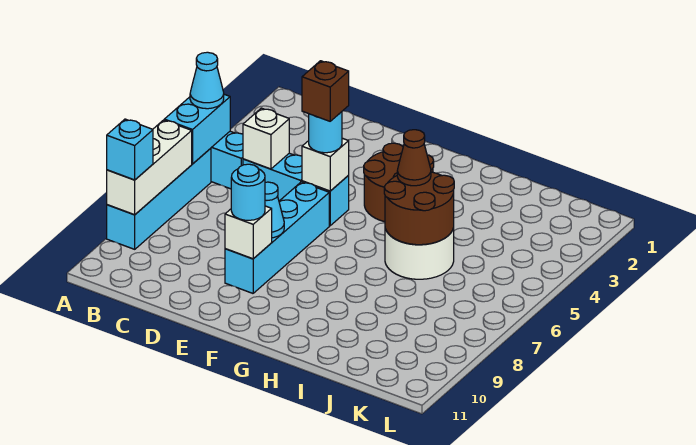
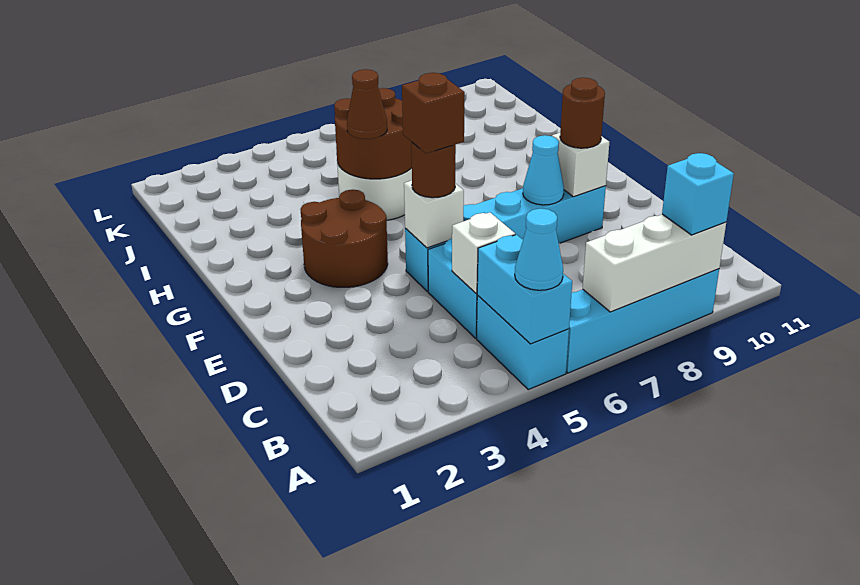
cyan 1x2 brick [164,94,230,164] -> cyan 1x2 brick turned to [477,235,572,344]
cyan 1x1 round brick [309,112,342,153] -> brown 1x1 round brick [411,142,456,198]
cyan 1x1 round brick [231,164,265,220] -> brown 1x1 round brick [560,78,605,148]

